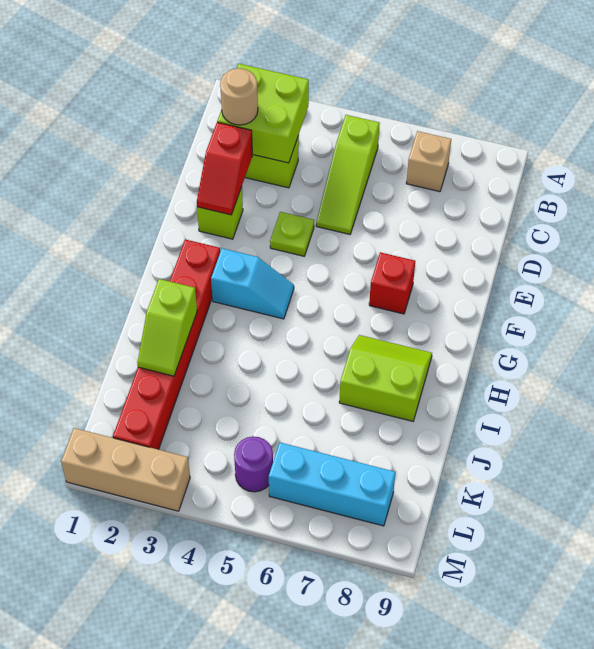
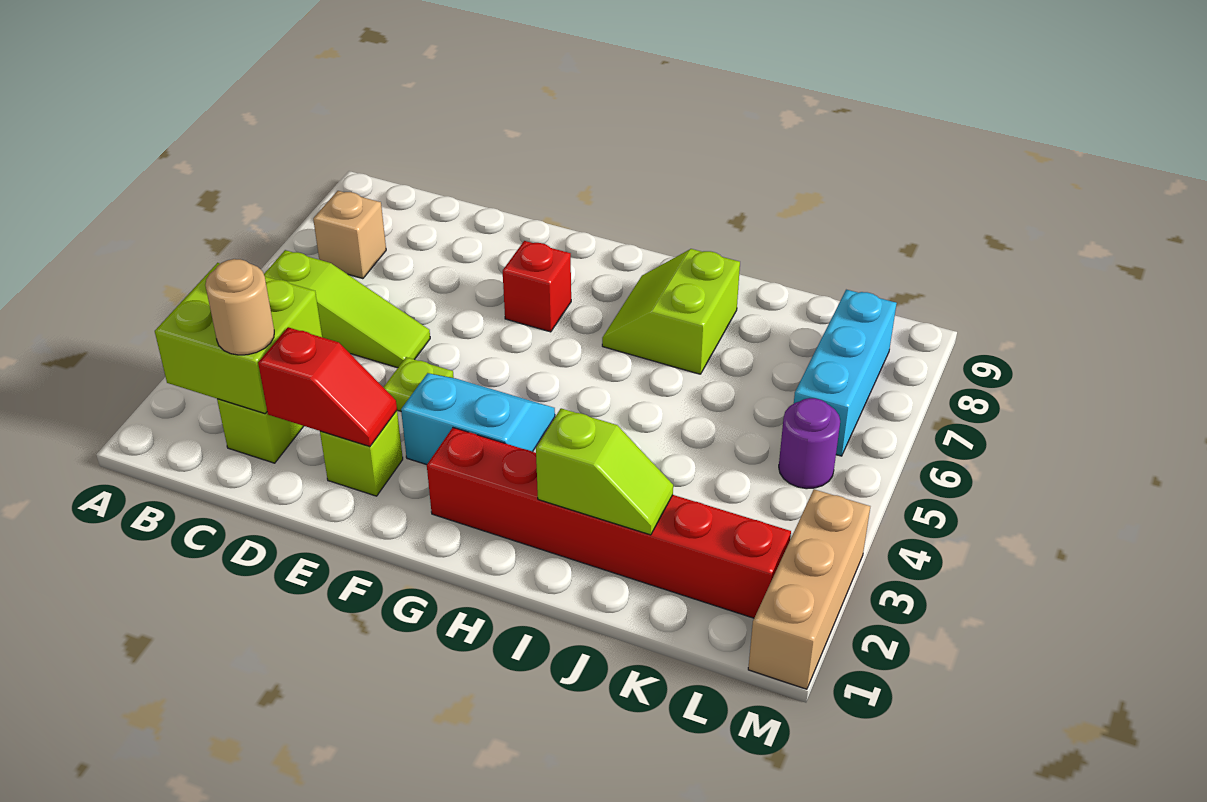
cyan 1x2 slope [211,248,294,319] -> cyan 2x2 slope [401,373,555,465]

